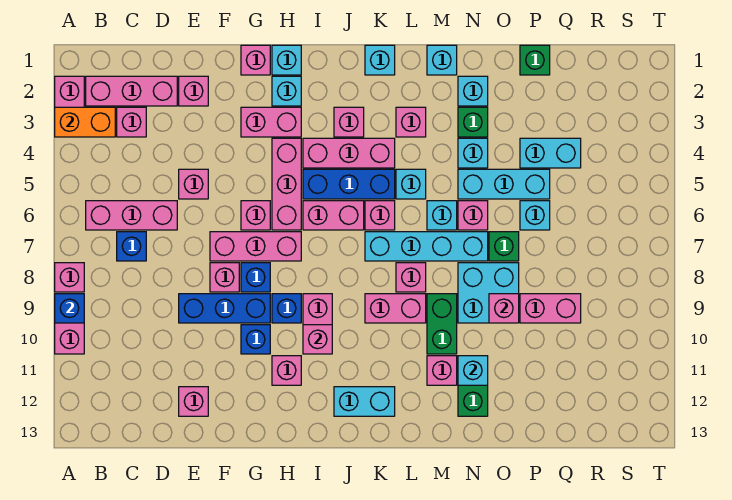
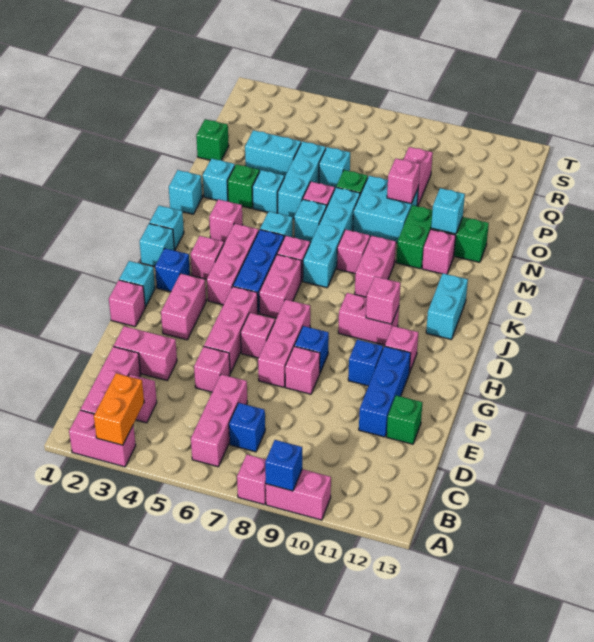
pink 1x1 brick [179,76,208,106] -> pink 1x2 brick [114,326,177,380]
blue 1x3 brick [179,294,270,323] -> blue 1x3 brick moved to [359,346,411,437]
pink 1x1 brick [179,387,208,416] -> green 1x1 brick [387,395,423,444]
cyan 1x1 brick [272,76,301,106] -> cyan 1x1 brick moved to [140,224,174,266]
pink 1x3 brick [272,138,301,230] -> pink 1x3 brick turned to [204,287,258,373]
blue 1x1 brick [272,294,301,323] -> blue 1x1 brick moved to [155,248,190,292]
green 1x2 brick [427,294,457,354] -> green 1x2 brick turned to [396,205,433,269]
cyan 1x2 brick [520,138,581,168] -> cyan 1x2 brick turned to [245,130,301,177]

